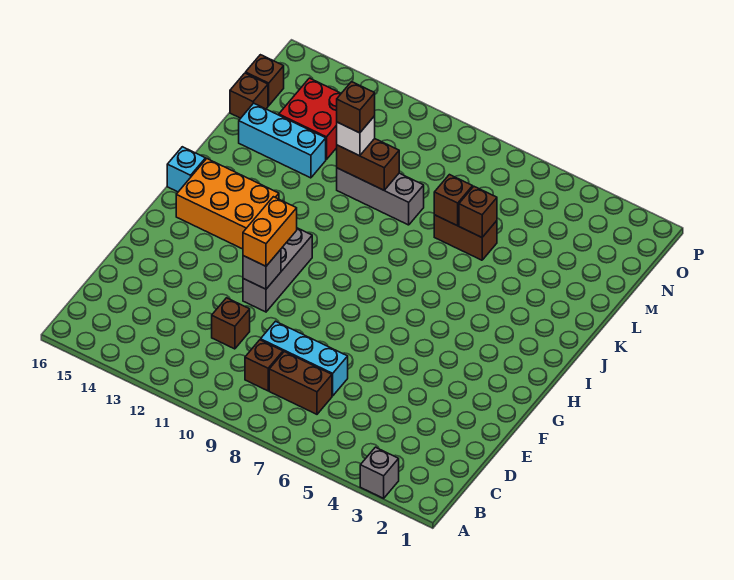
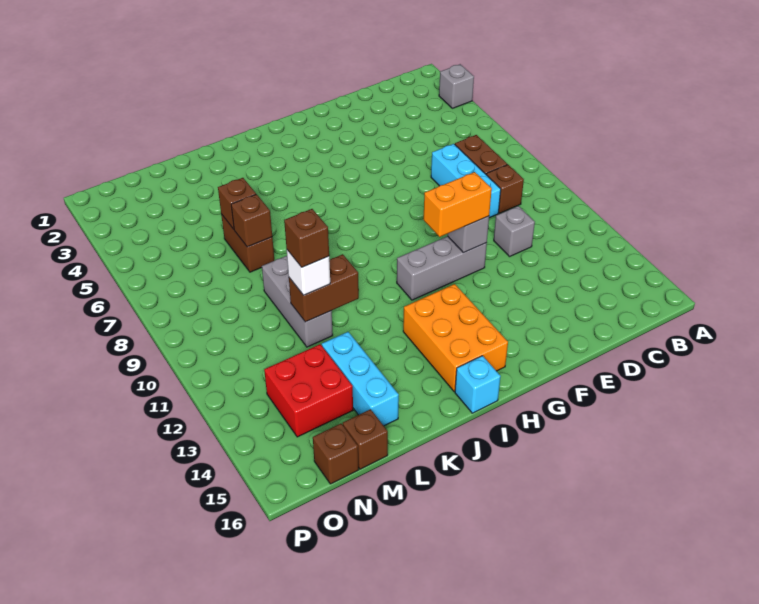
brown 1x1 brick [212,298,250,349] -> grey 1x1 brick [494,206,535,257]
brown 1x2 brick [337,139,399,190] -> brown 1x2 brick turned to [289,254,359,322]

